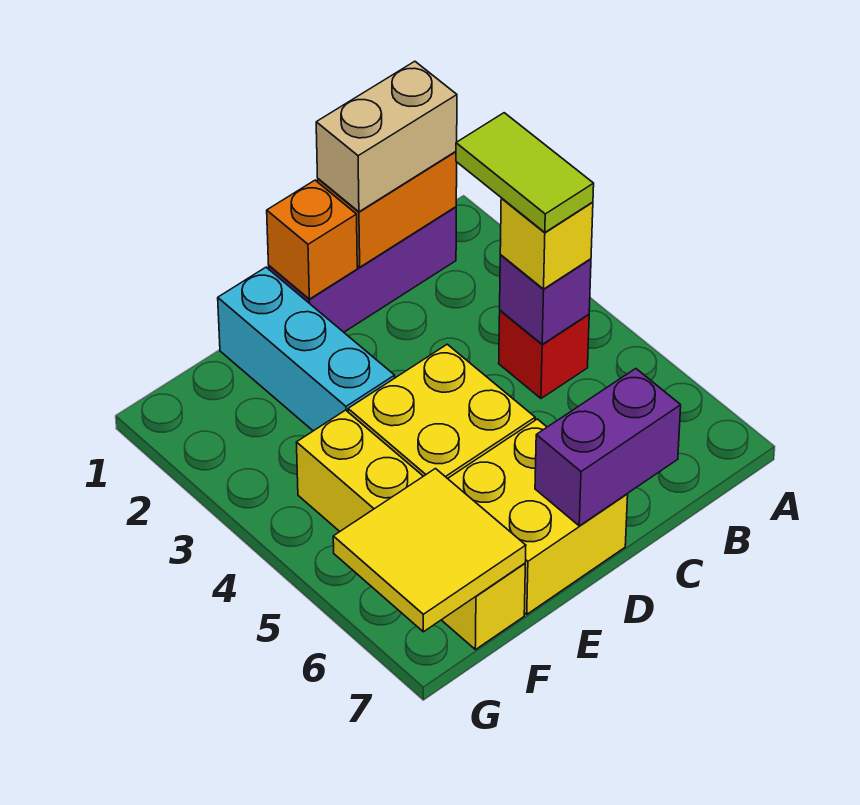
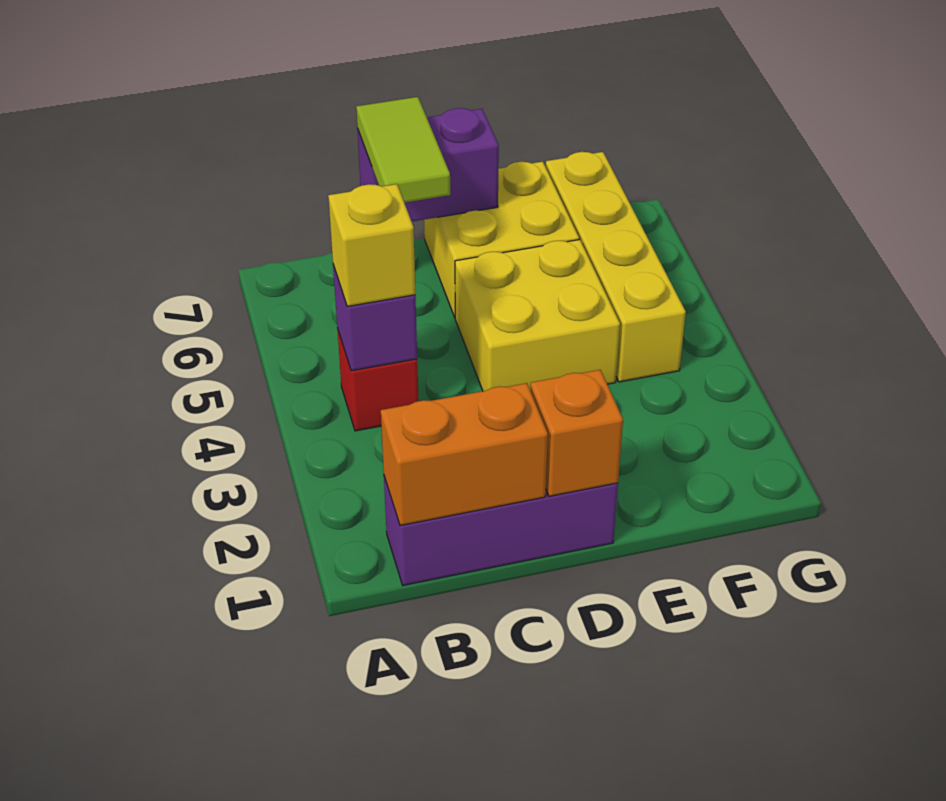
tan 1x2 brick [316,61,457,212] -> none
lime 1x2 tile [456,113,594,232] -> lime 1x2 tile moved to [356,97,450,203]
cyan 1x3 brick [218,267,395,431] -> none
yellow 2x2 tile [333,469,526,632] -> none

